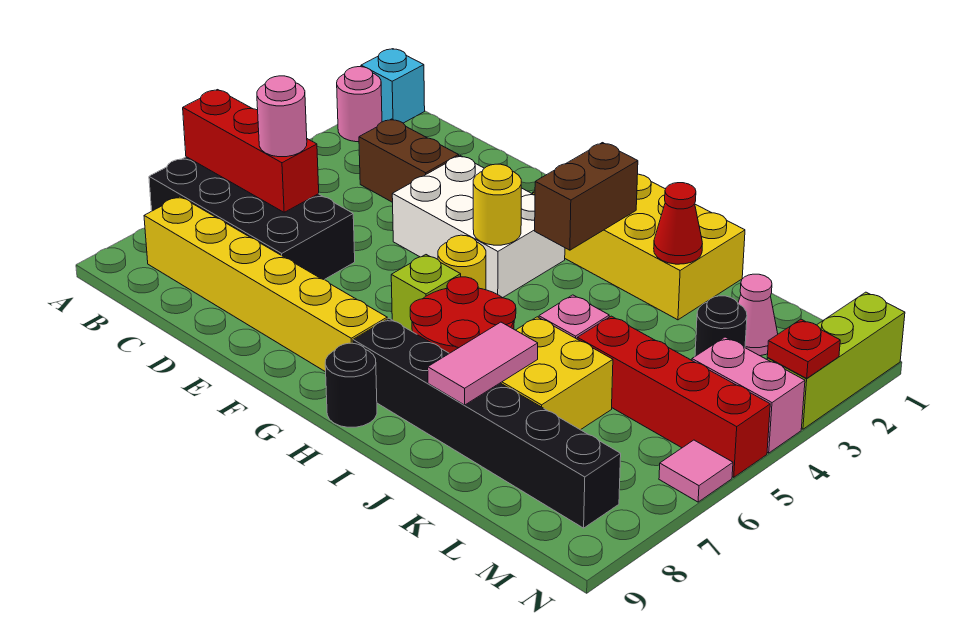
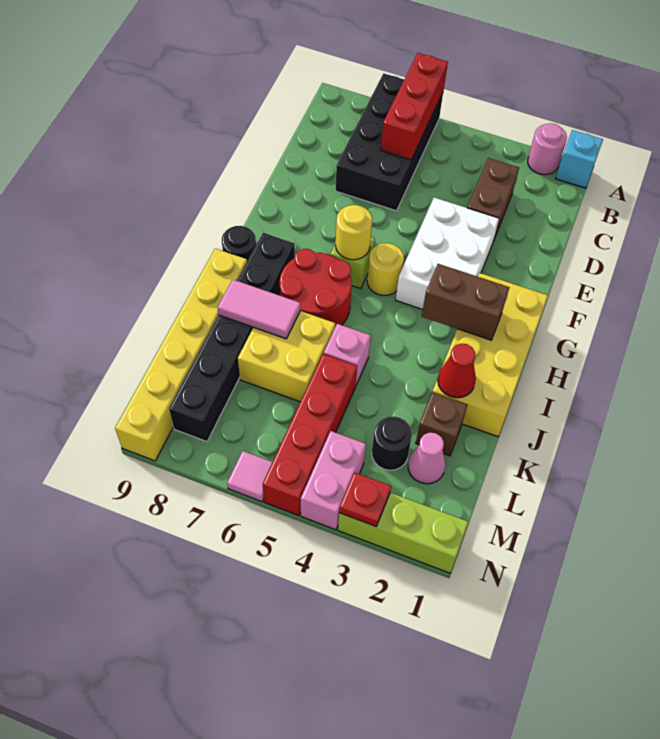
yellow 1x6 brick [144,197,387,372] -> yellow 1x6 brick moved to [115,249,247,461]
pink 1x1 round brick [257,76,307,157] -> none
yellow 1x1 round brick [473,164,521,245] -> yellow 1x1 round brick moved to [336,205,372,260]
none -> brown 1x1 brick [416,392,467,456]

